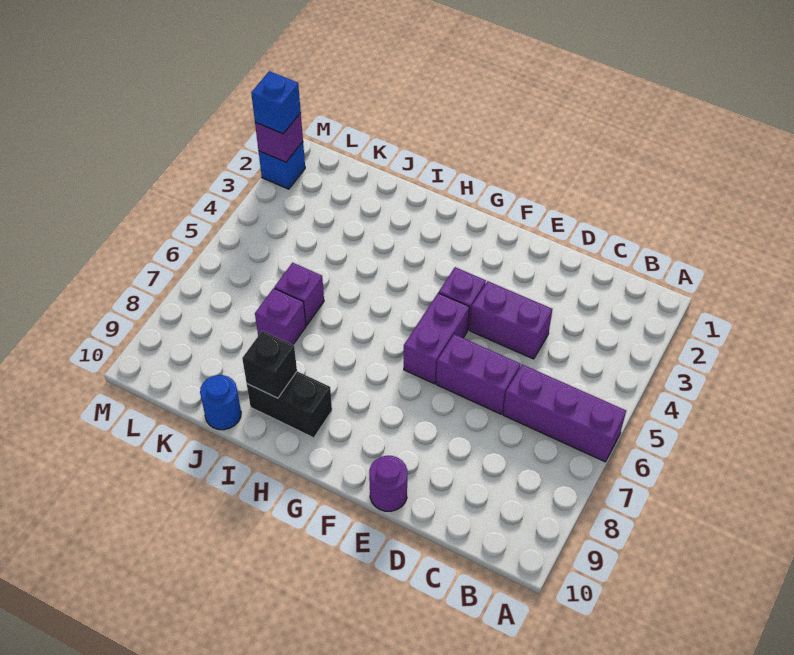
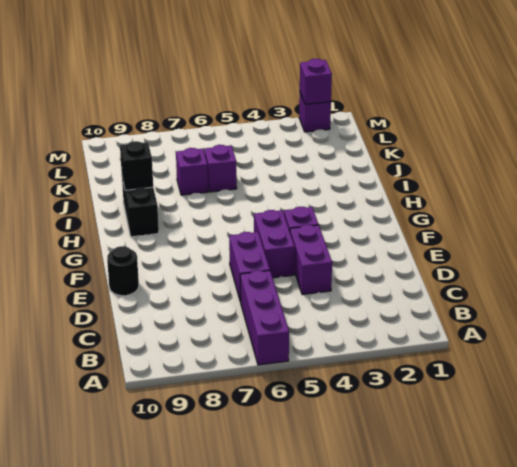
purple 1x1 round brick [369,456,407,511] -> black 1x1 round brick [107,246,139,296]
purple 1x2 brick [404,293,469,384] -> purple 1x2 brick turned to [254,210,295,278]
blue 1x1 round brick [200,375,241,430] -> none
blue 1x1 brick [259,142,305,189] -> purple 1x1 brick [299,93,331,132]
blue 1x1 brick [251,71,301,134] -> none

